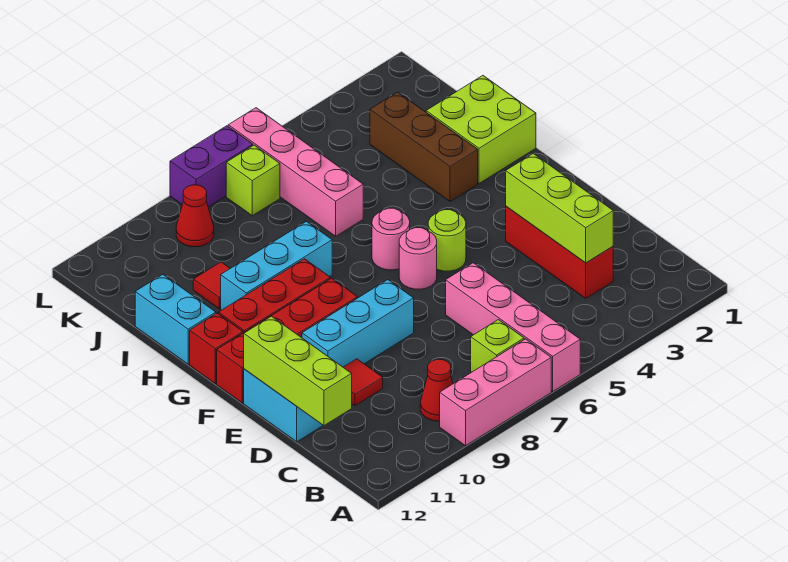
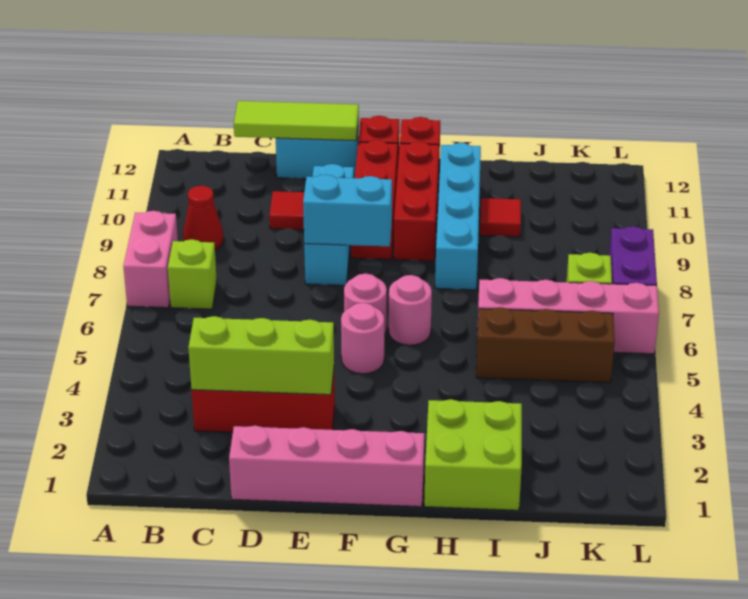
pink 1x4 brick [446,263,580,391] -> pink 1x4 brick moved to [229,426,424,507]
pink 1x3 brick [440,339,551,446] -> pink 1x2 brick [123,211,178,308]
lime 1x3 brick [244,316,352,426] -> lime 1x3 tile [234,101,359,141]
lime 1x1 round brick [428,210,466,271] -> pink 1x1 round brick [341,303,384,374]
brown 1x3 brick [370,92,478,201] -> brown 1x3 brick moved to [476,307,615,383]
cyan 1x3 brick [221,221,332,310] -> cyan 1x4 brick [435,143,481,290]
cyan 1x2 brick [135,274,216,364] -> cyan 1x2 brick moved to [303,175,392,246]
red 1x1 cone [176,185,214,247] -> none

